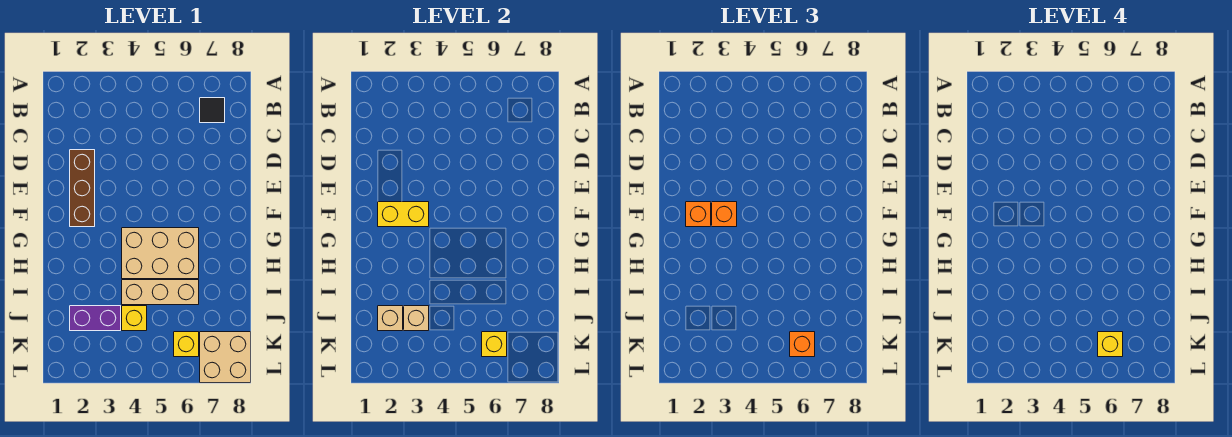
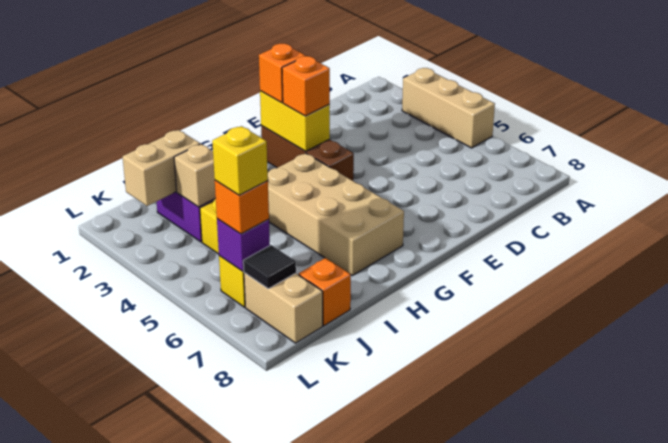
black 1x1 tile [200,98,225,123] -> black 1x1 tile moved to [243,245,296,289]
brown 1x3 brick [70,150,95,227] -> brown 1x3 brick turned to [261,126,354,181]
tan 2x3 brick [122,228,199,279] -> tan 2x4 brick [268,153,404,276]
tan 1x3 brick [122,280,199,305] -> tan 1x3 brick moved to [402,68,495,148]
tan 1x1 brick [378,306,403,331] -> tan 1x2 brick [123,130,200,206]
none -> orange 1x1 brick [299,258,351,326]
yellow 1x1 brick [482,332,507,357] -> purple 1x1 brick [217,219,270,271]
tan 2x2 brick [200,332,251,383] -> tan 1x2 brick [244,273,323,343]

